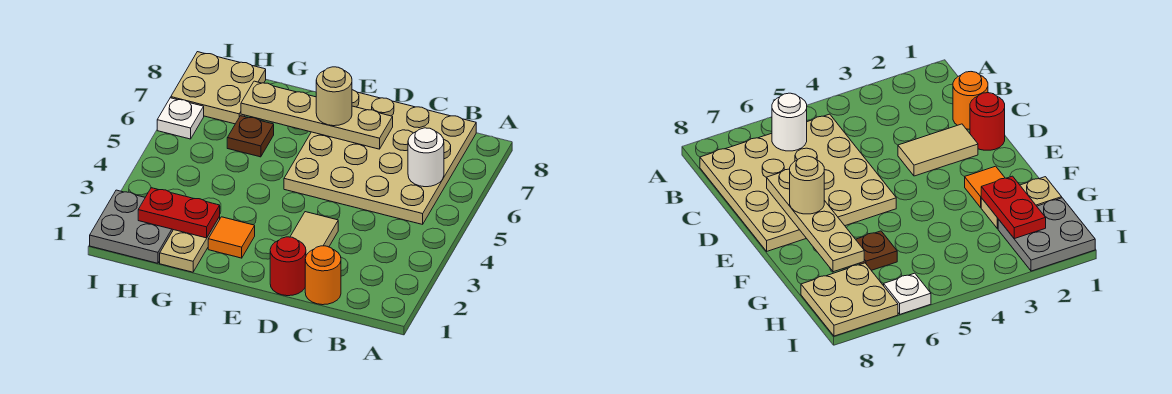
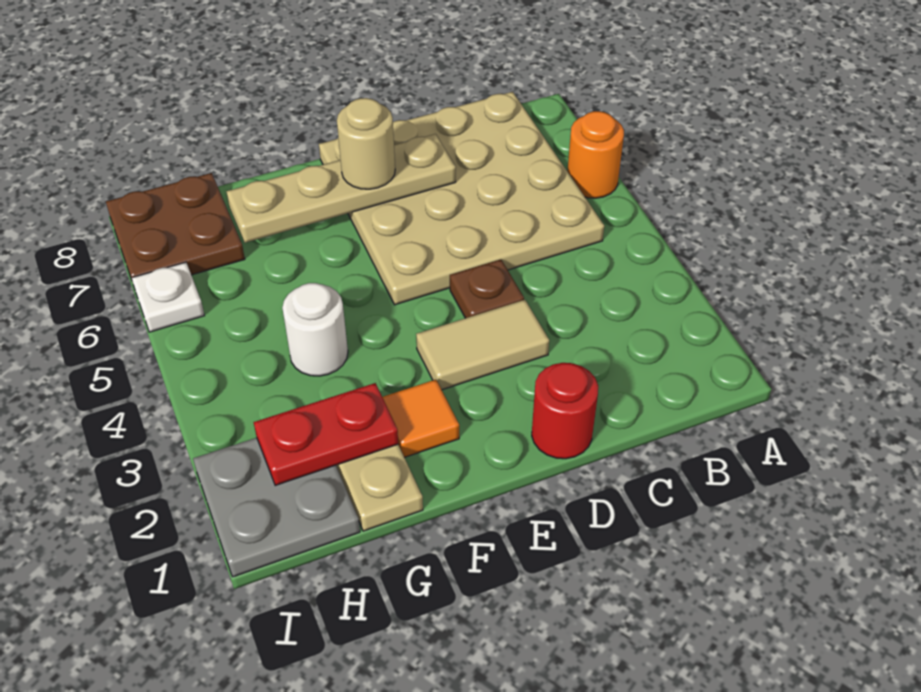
white 1x1 round brick [408,128,444,187] -> white 1x1 round brick moved to [282,283,348,376]
orange 1x1 round brick [305,246,341,305] -> orange 1x1 round brick moved to [567,111,624,198]
tan 1x2 tile [290,212,338,255] -> tan 1x2 tile turned to [416,300,549,390]
brown 1x1 plate [227,116,274,157] -> brown 1x1 plate moved to [450,259,524,318]
tan 2x2 plate [171,52,266,124] -> brown 2x2 plate [106,173,245,282]

